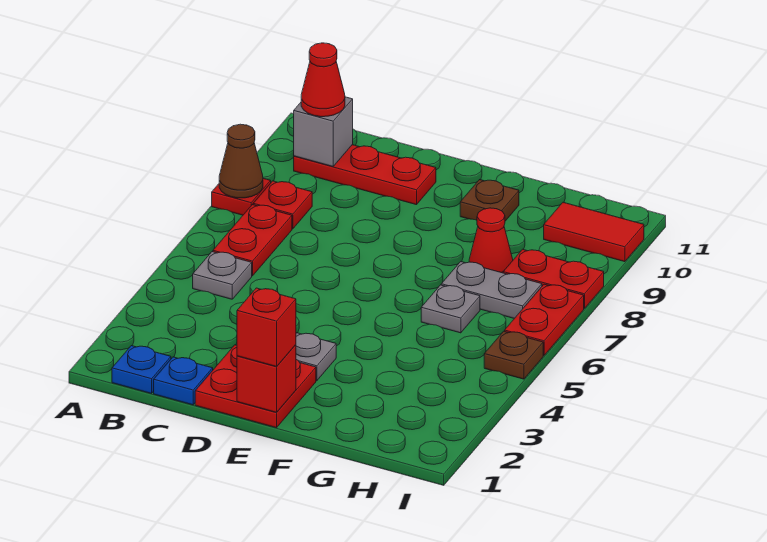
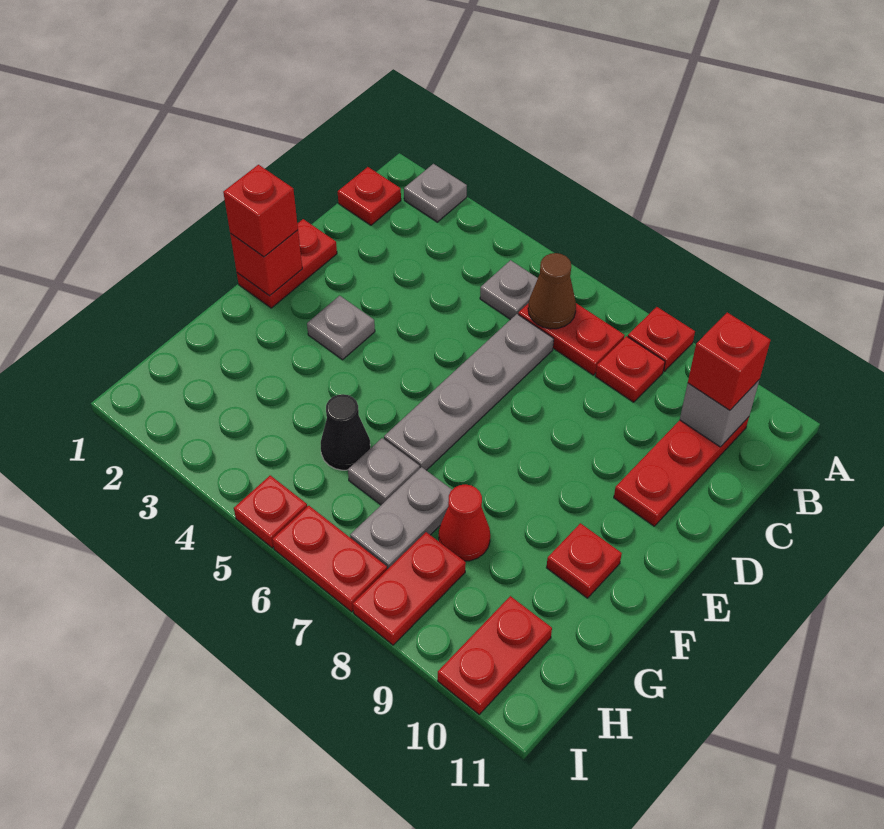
none -> grey 1x1 plate [404,164,467,222]
brown 1x1 cone [219,124,263,198] -> brown 1x1 cone moved to [528,253,576,329]
blue 1x1 plate [112,346,171,393] -> red 1x1 plate [338,167,401,225]
red 1x1 cone [301,43,345,117] -> red 1x1 brick [688,312,771,410]
blue 1x1 plate [154,357,213,405] -> none
none -> grey 1x4 plate [384,314,554,470]
red 2x2 plate [195,345,316,428] -> red 1x2 plate [237,219,337,308]
brown 1x1 plate [460,180,519,221] -> red 1x1 plate [546,523,622,598]
none -> black 1x1 cone [321,394,370,470]
red 1x2 tile [544,202,644,262] -> red 1x2 plate [438,596,552,714]
brown 1x1 plate [484,331,543,379] -> red 1x1 plate [234,475,307,548]

